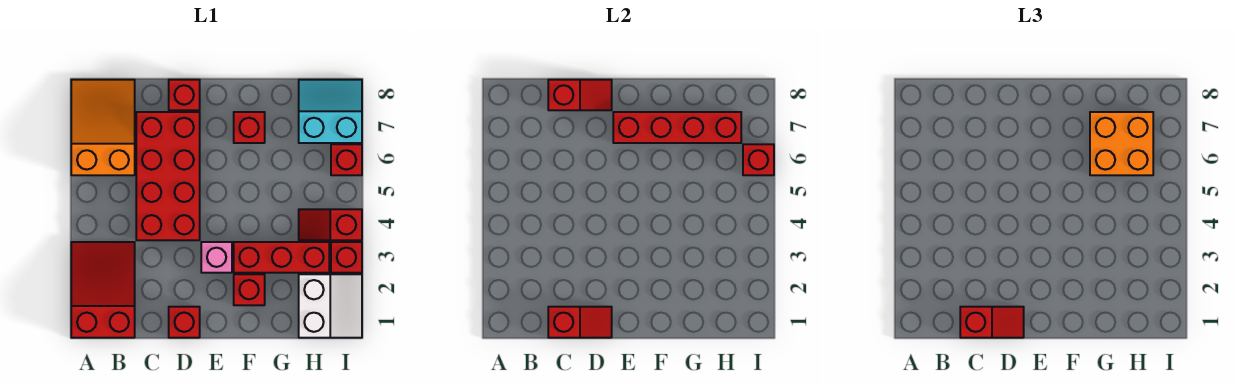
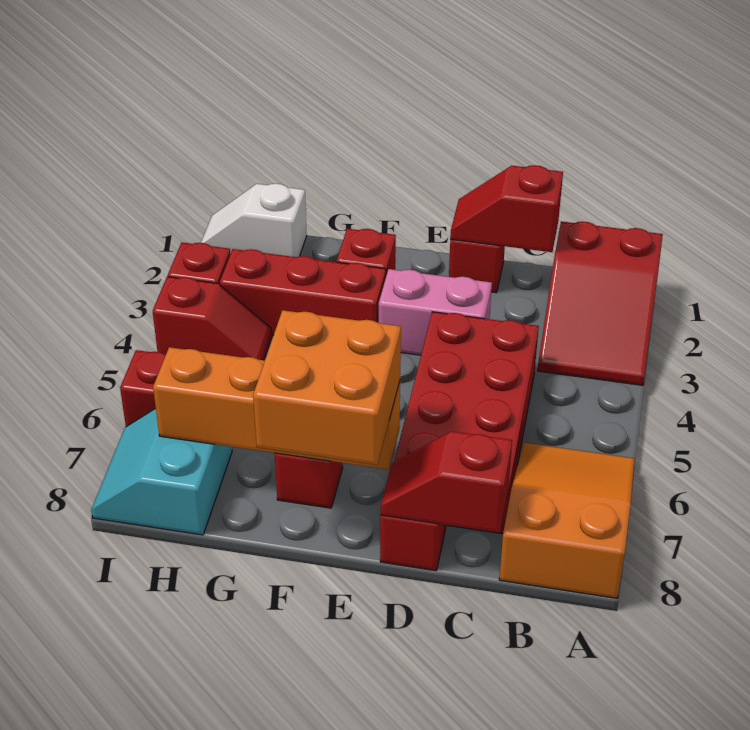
orange 2x3 slope [71,80,135,175] -> orange 2x3 slope turned to [499,443,635,598]
red 1x2 slope [960,307,1024,338] -> none
pink 1x1 brick [201,242,232,273] -> pink 1x2 brick [379,269,492,355]
red 1x4 brick [613,112,741,143] -> orange 1x4 brick [153,347,400,470]
orange 2x2 brick [1090,112,1153,175] -> orange 2x2 brick moved to [253,310,401,465]
white 2x2 slope [299,274,362,338] -> white 1x2 slope [201,184,307,257]
cyan 2x2 slope [299,80,362,143] -> cyan 2x2 slope turned to [91,408,232,535]
red 1x1 brick [743,144,774,175] -> none

